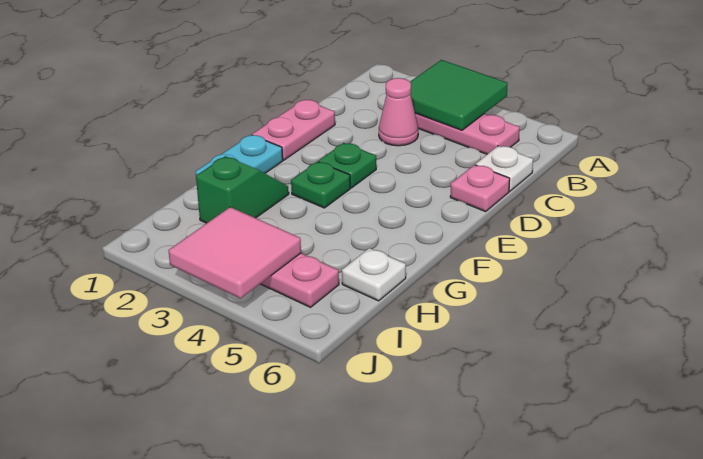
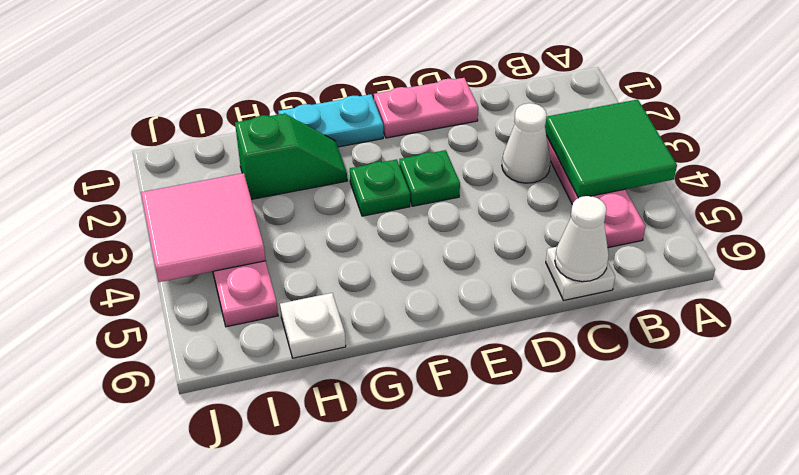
pink 1x1 cone [379,78,418,146] -> white 1x1 cone [502,103,551,183]
none -> white 1x1 cone [555,196,609,282]
pink 1x1 plate [450,165,510,211] -> none

